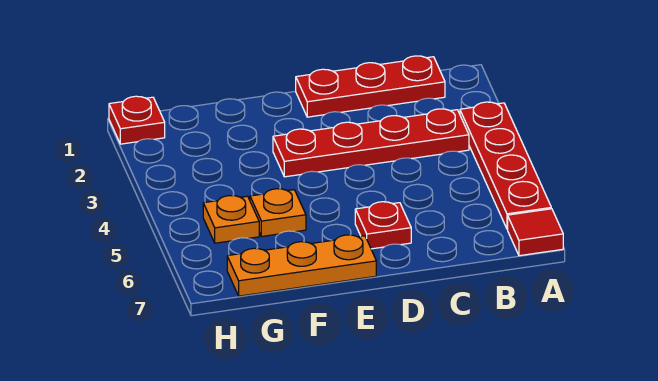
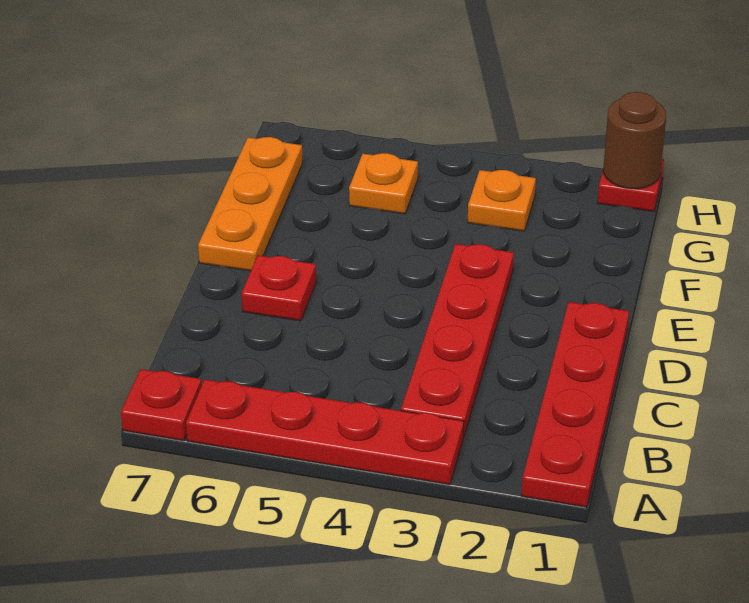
red 1x1 tile [508,209,563,256] -> red 1x1 plate [121,369,202,441]
red 1x3 plate [296,56,445,117] -> red 1x4 plate [521,302,629,507]
orange 1x1 plate [250,189,306,236] -> orange 1x1 plate moved to [468,170,536,231]
none -> brown 1x1 round brick [603,92,666,189]

